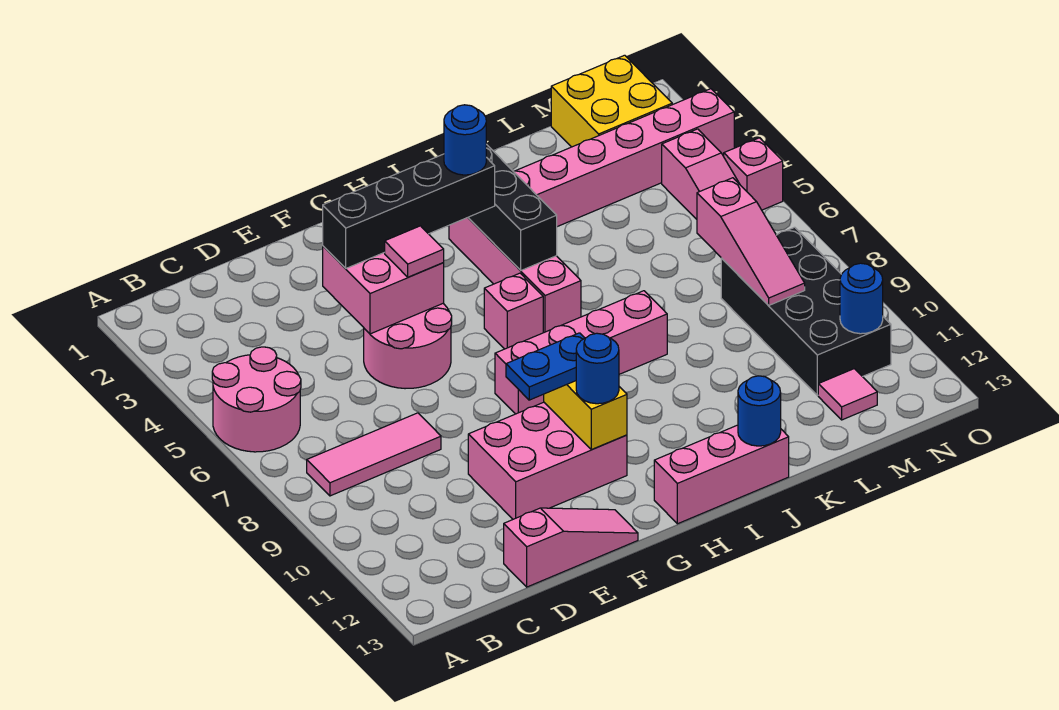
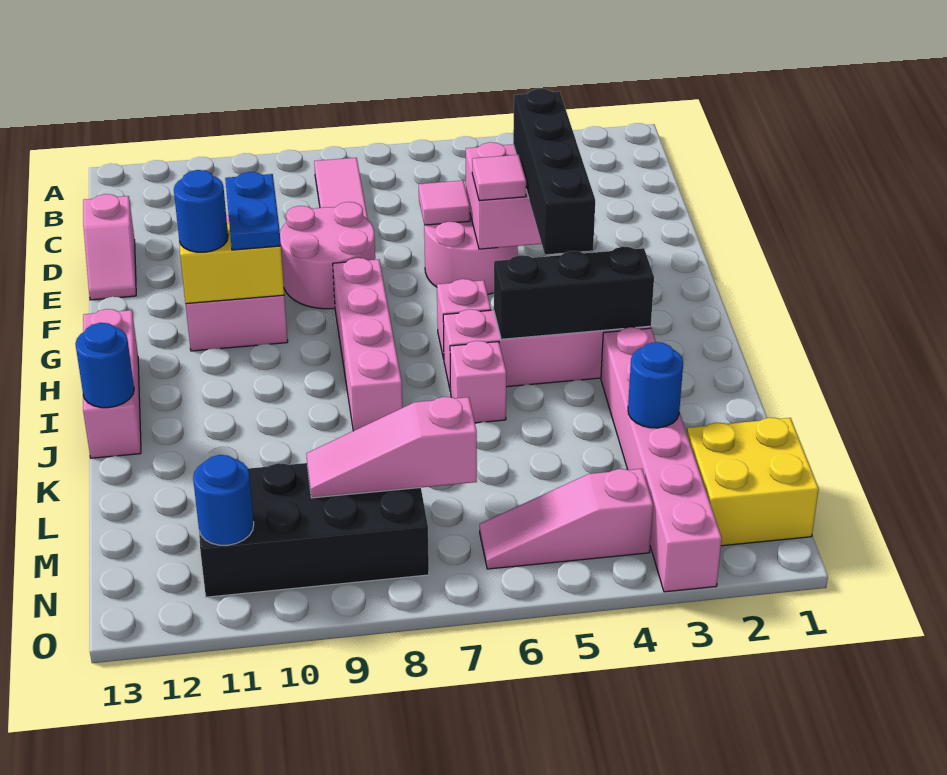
pink 2x2 round brick [212,347,301,452] -> pink 2x2 round brick moved to [280,202,375,309]
pink 1x3 slope [504,508,638,587] -> pink 1x2 slope [83,194,136,300]
blue 1x1 round brick [444,105,486,175] -> blue 1x1 round brick moved to [628,342,683,428]
pink 1x1 tile [818,369,877,420] -> pink 1x1 tile moved to [419,180,470,225]
pink 1x1 brick [724,138,783,210] -> pink 1x1 brick moved to [450,341,506,423]

